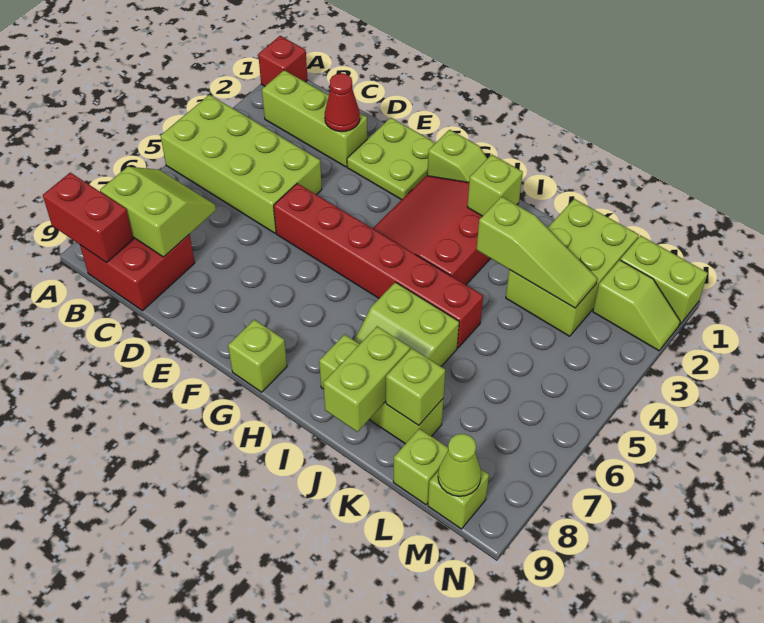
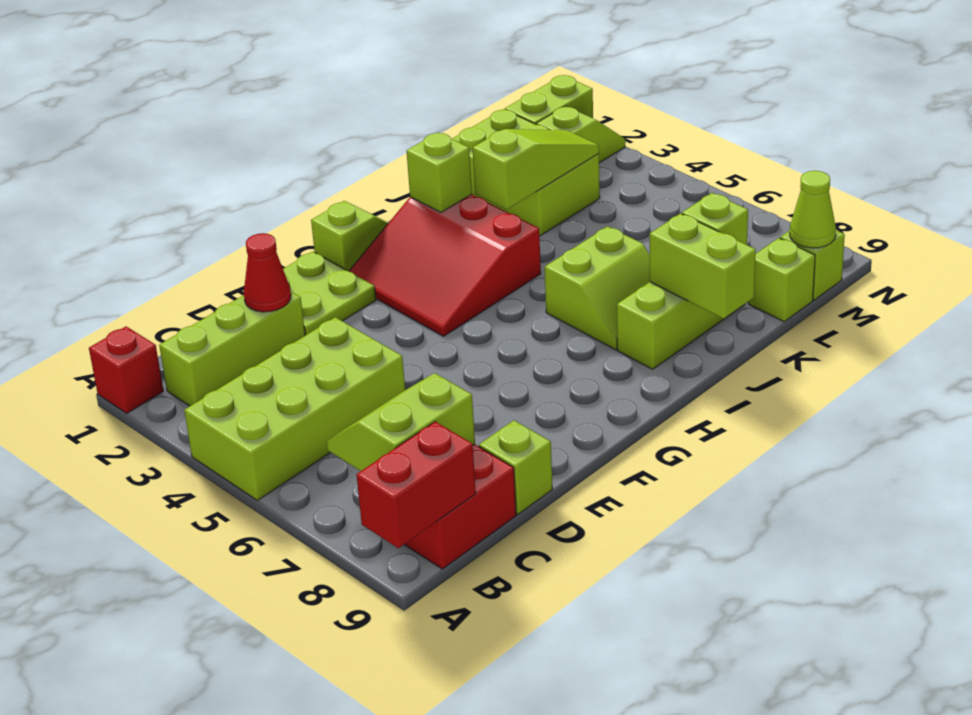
red 1x6 brick [274,183,483,348] -> none
lime 1x1 brick [228,320,287,392] -> lime 1x1 brick moved to [479,420,553,514]

